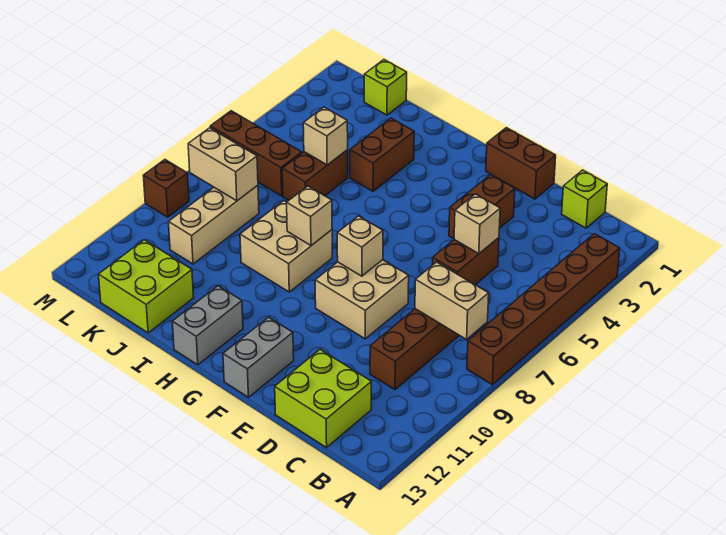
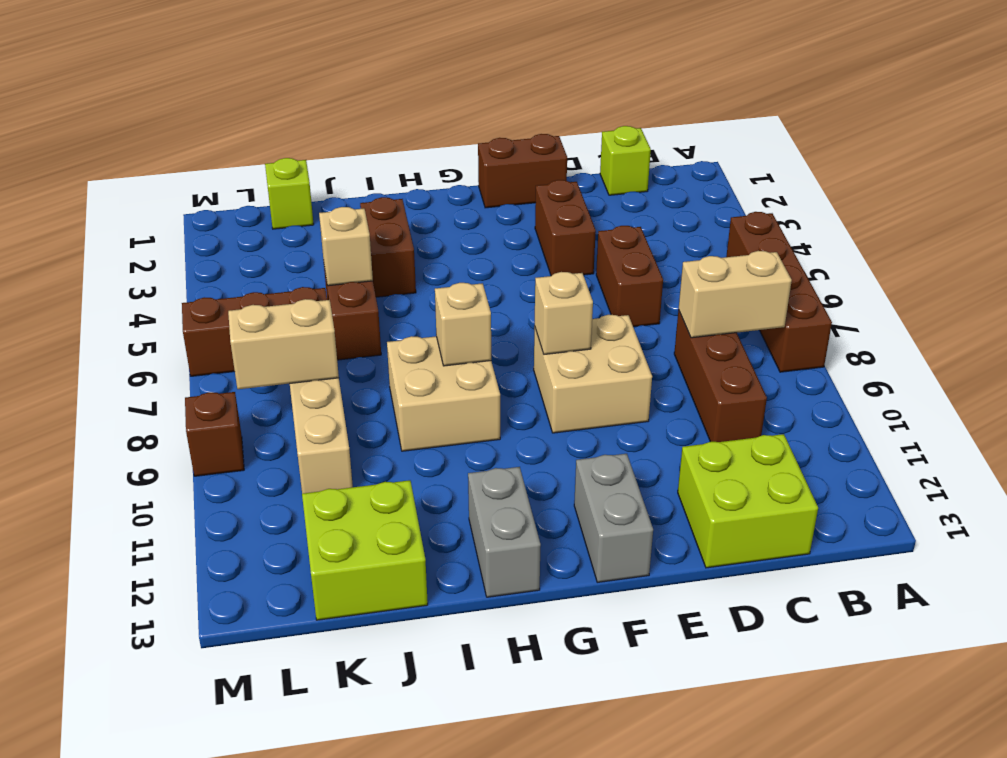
brown 1x6 brick [467,234,620,384] -> brown 1x4 brick [726,212,832,372]
tan 1x1 brick [454,194,500,254] -> none

